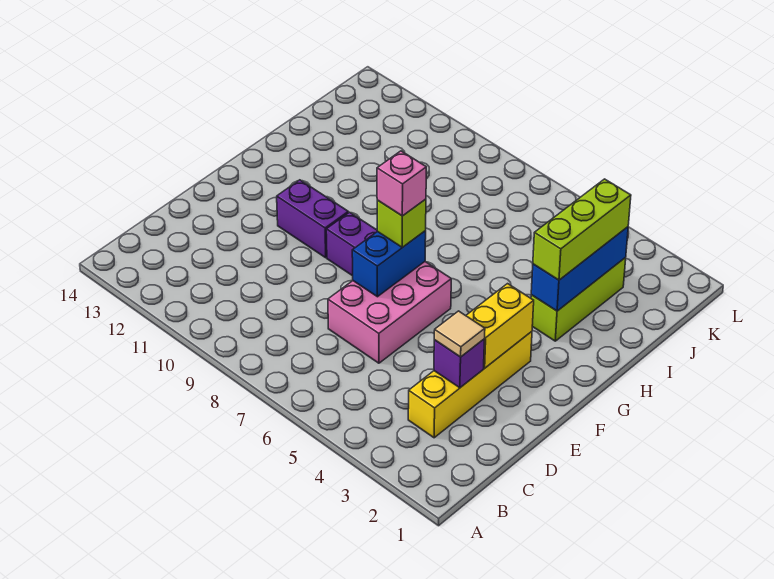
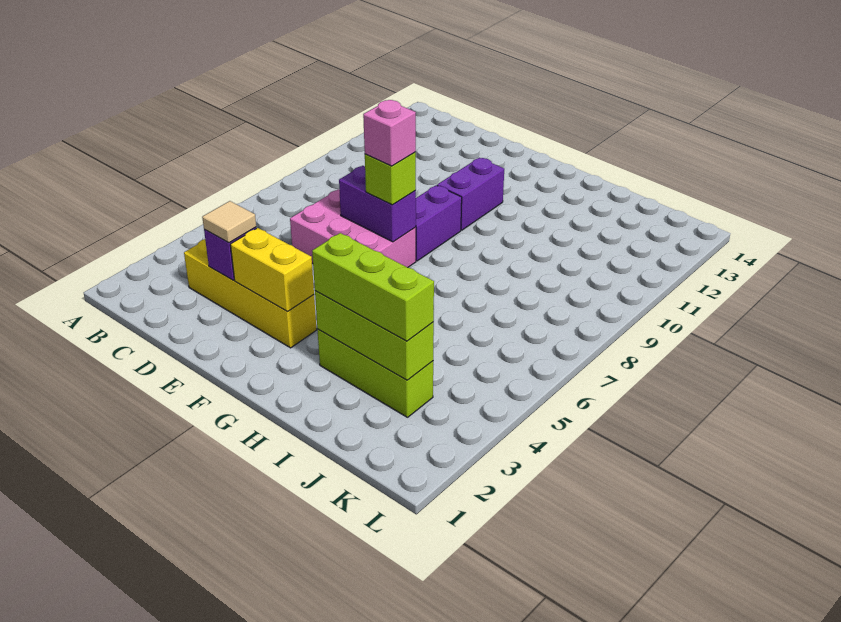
blue 1x2 brick [352,231,426,297] -> purple 1x2 brick [339,166,416,242]
blue 1x3 brick [531,227,628,311] -> lime 1x3 brick [315,291,434,380]

